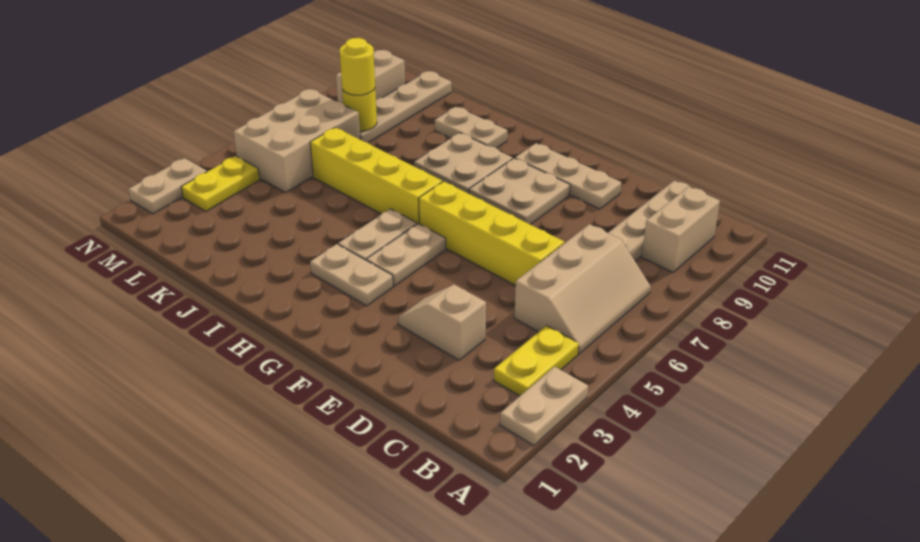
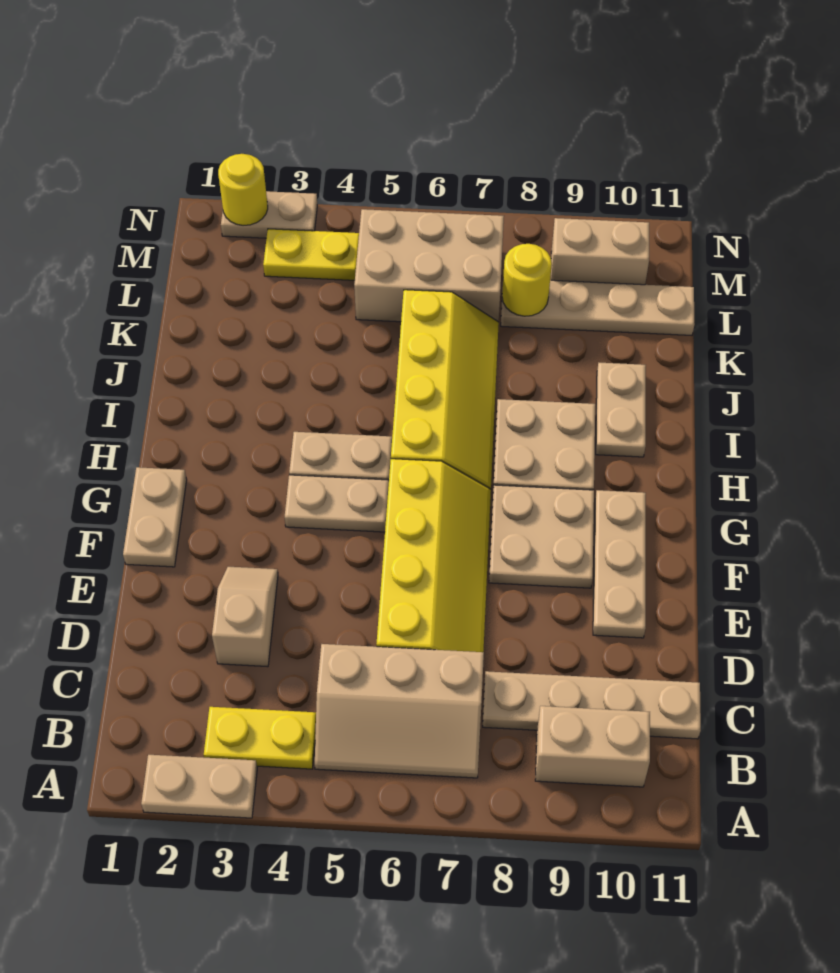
tan 1x2 plate [310,244,393,306] -> tan 1x2 plate moved to [123,467,187,567]
yellow 1x1 round brick [340,38,375,95] -> yellow 1x1 round brick moved to [218,154,268,225]

